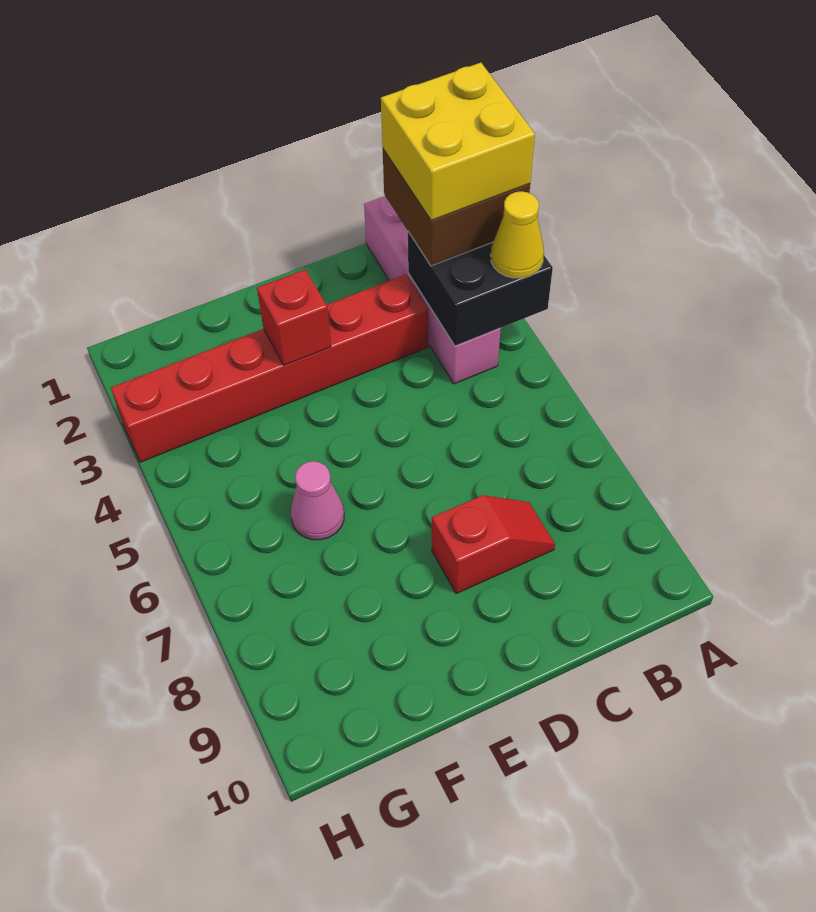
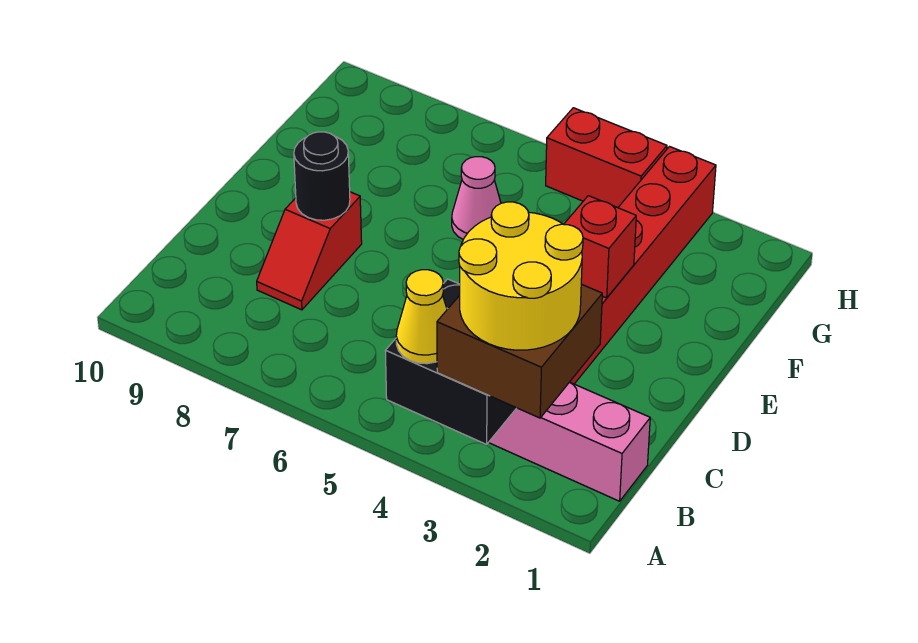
yellow 2x2 brick [381,63,535,220] -> yellow 2x2 round brick [459,202,583,350]
none -> black 1x1 round brick [294,132,350,220]
none -> red 1x2 brick [546,108,667,208]

